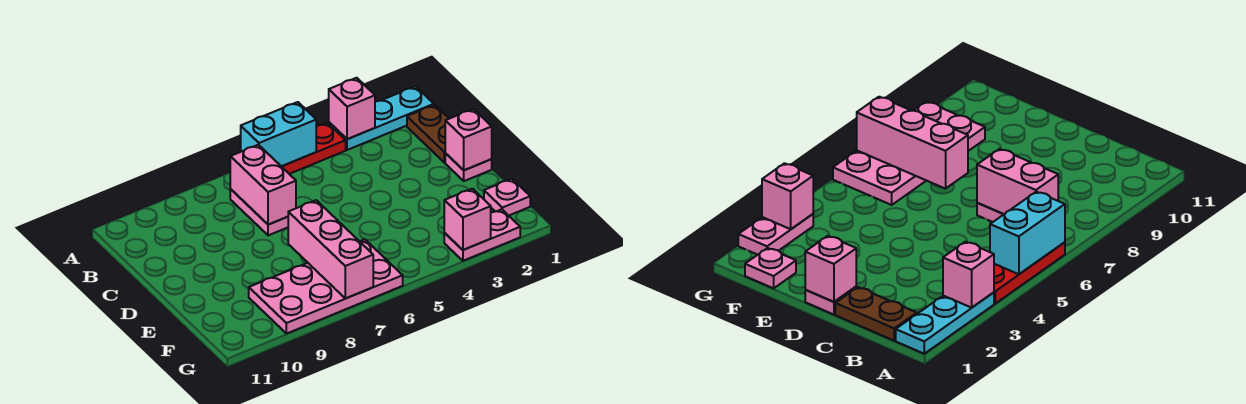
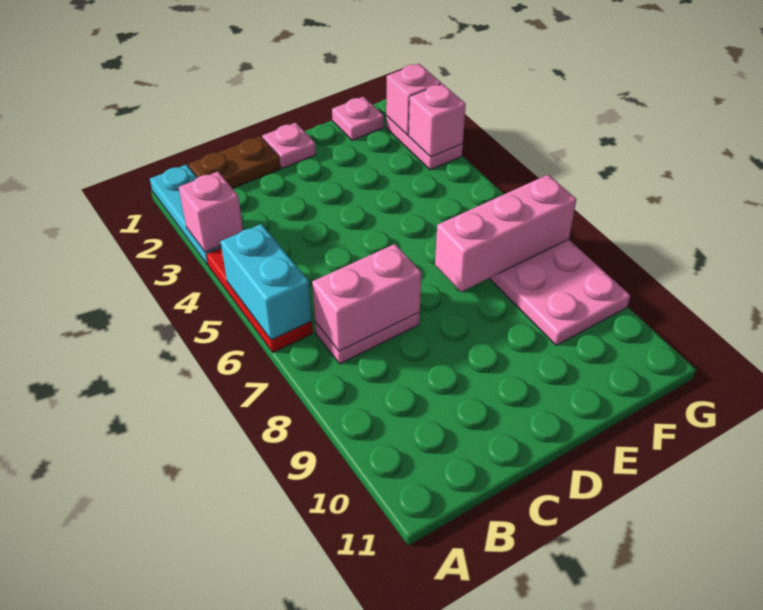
pink 1x1 brick [445,109,492,170] -> pink 1x1 brick moved to [386,64,441,135]

